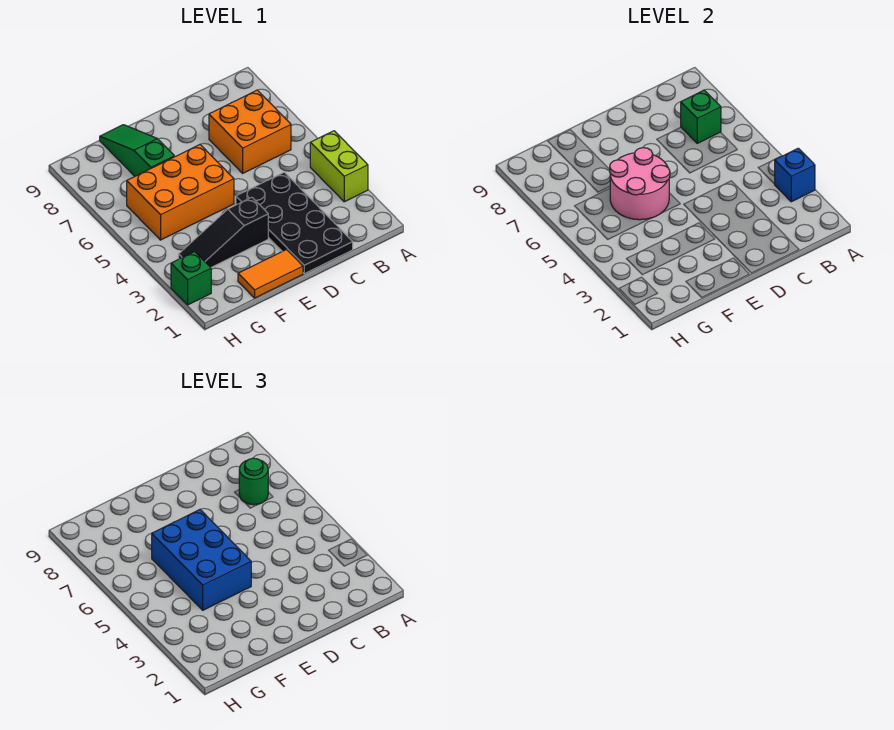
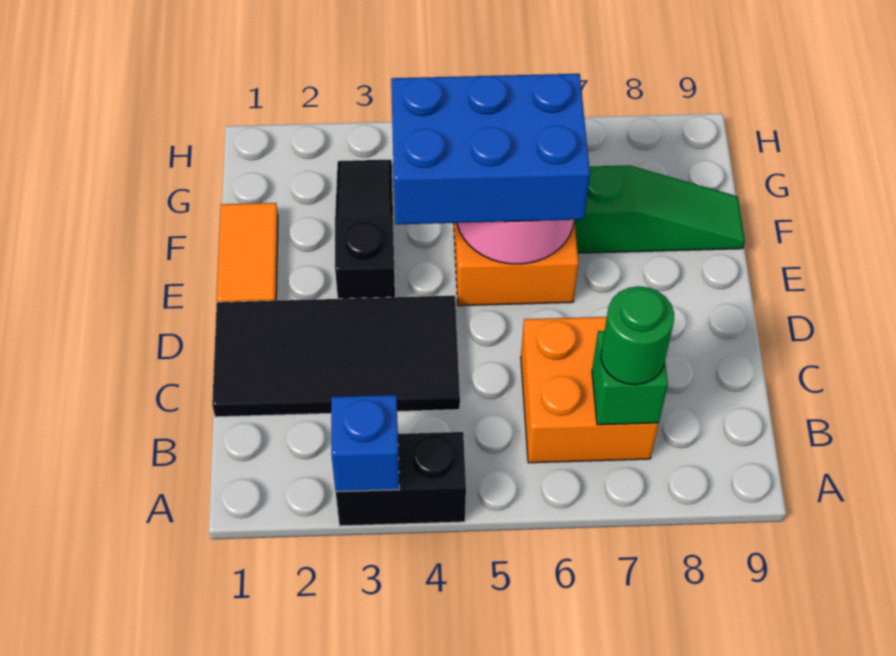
lime 1x2 brick [310,131,368,202] -> black 1x2 brick [336,432,466,526]
black 2x4 plate [236,172,353,274] -> black 2x4 tile [212,296,460,417]
green 1x1 brick [171,252,211,305] -> none

